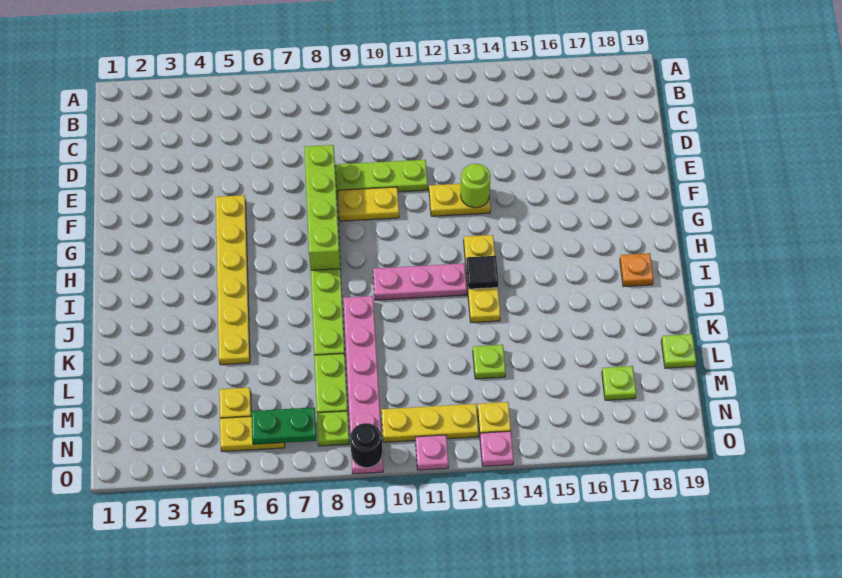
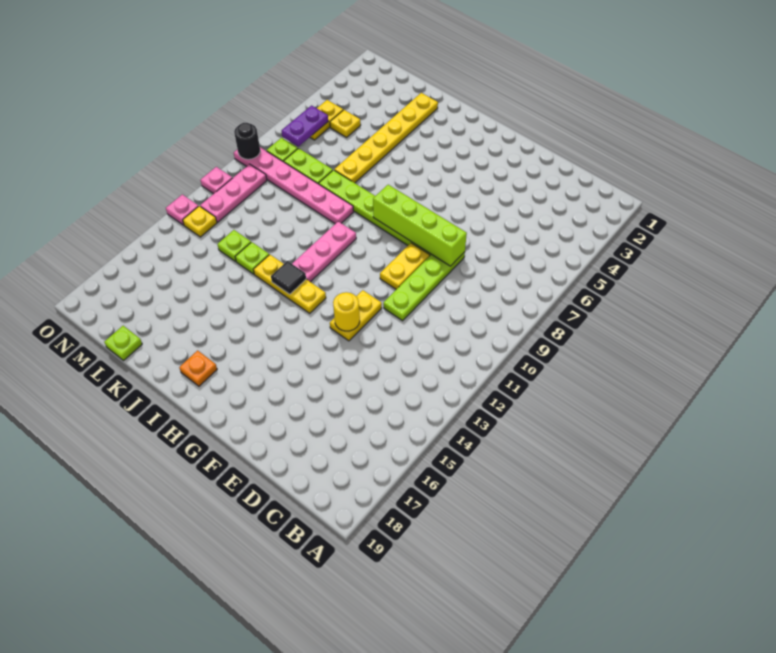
yellow 1x6 plate [216,195,250,365] -> yellow 1x6 plate turned to [334,93,438,183]
lime 1x1 round brick [461,164,491,208] -> yellow 1x1 round brick [333,292,360,331]
lime 1x1 plate [602,366,636,400] -> lime 1x1 plate moved to [235,242,269,274]
green 1x2 plate [251,407,316,444] -> purple 1x2 plate [282,106,328,146]
yellow 1x3 plate [381,404,479,442] -> pink 1x3 plate [200,164,267,222]

